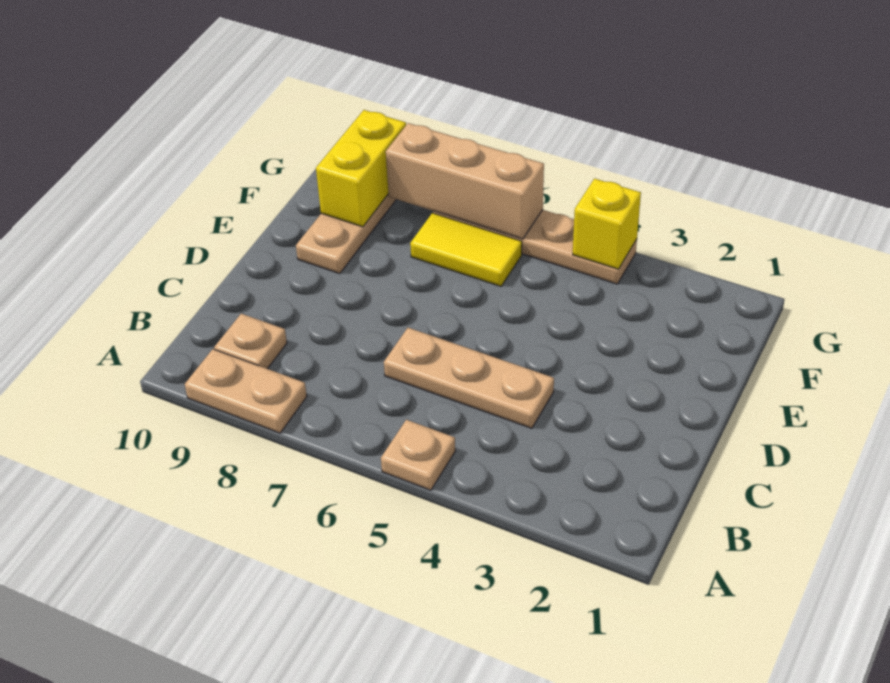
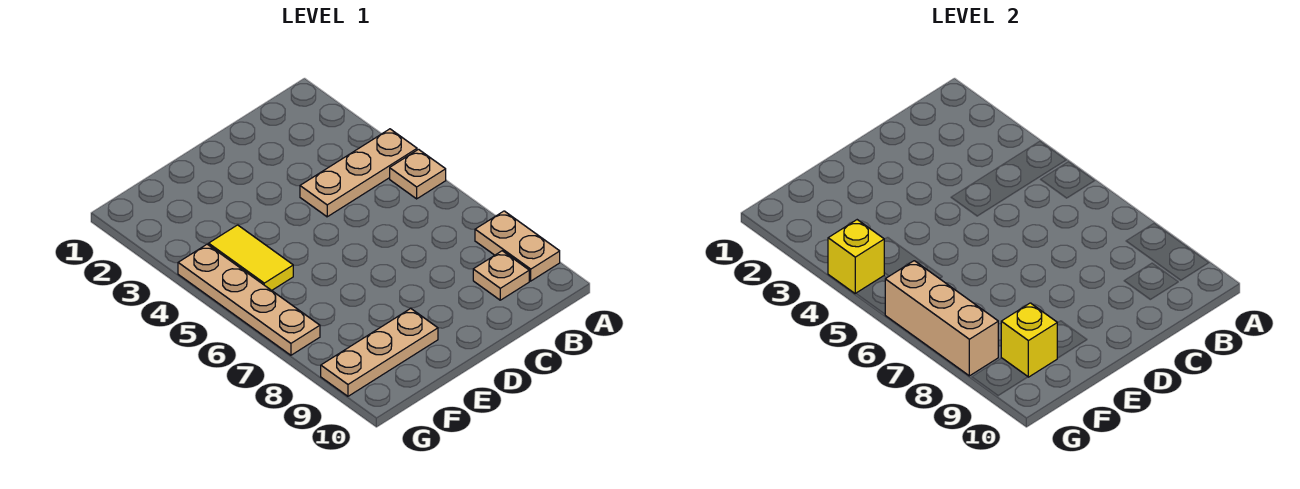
tan 1x3 plate [384,328,554,428] -> tan 1x3 plate turned to [300,129,417,217]
yellow 1x2 tile [410,213,522,286] -> yellow 1x2 tile moved to [209,225,293,290]
yellow 1x2 brick [316,110,406,227] -> yellow 1x1 brick [1001,303,1057,377]

